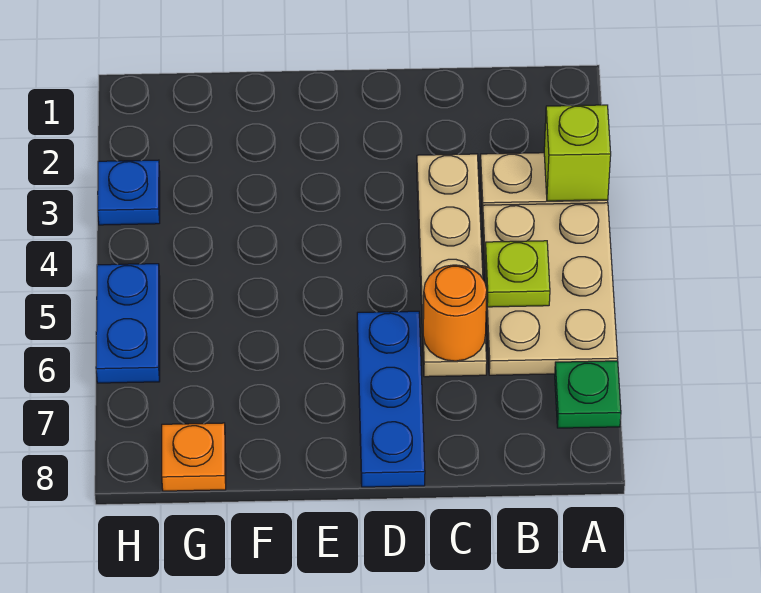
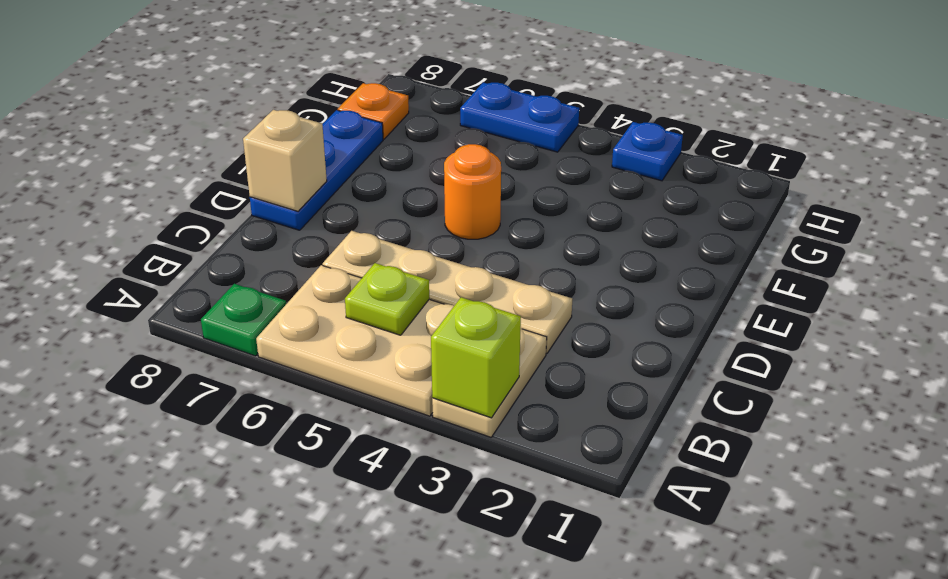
orange 1x1 round brick [423,265,487,361] -> orange 1x1 round brick moved to [444,144,501,239]
blue 1x3 plate [357,311,425,487] -> blue 1x3 plate turned to [250,110,383,230]
none -> tan 1x1 brick [243,110,327,211]

